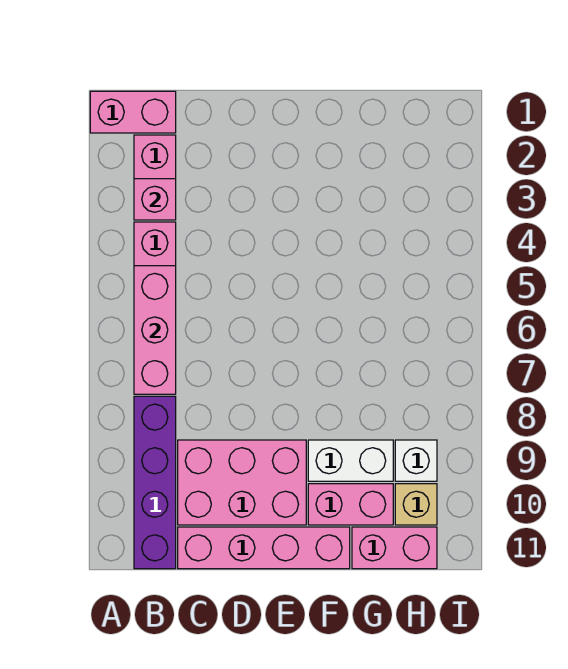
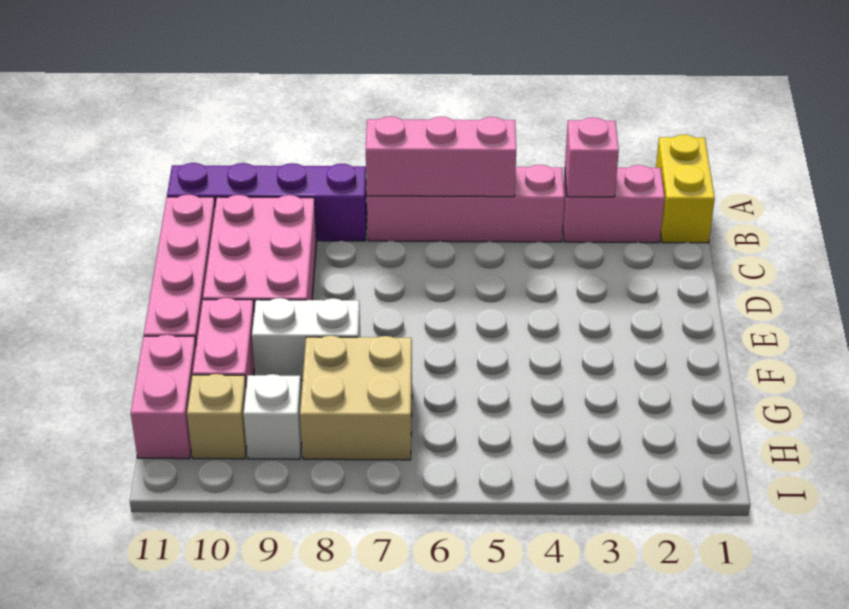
pink 1x2 brick [90,91,176,133] -> yellow 1x2 brick [656,135,715,243]
white 1x2 brick [308,440,393,481] -> white 1x2 brick turned to [252,298,361,380]
none -> tan 2x2 brick [300,336,412,460]

